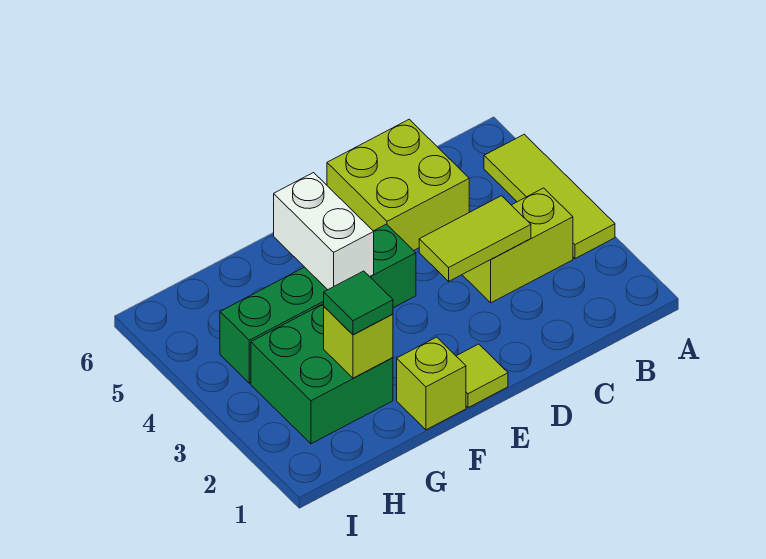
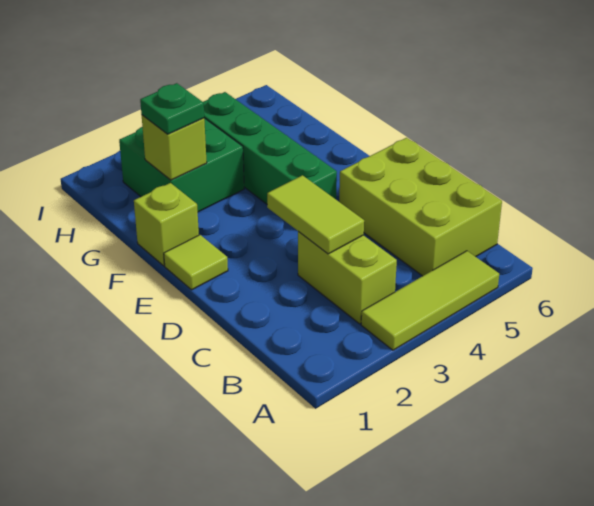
lime 2x2 brick [327,119,469,251] -> lime 2x3 brick [339,138,502,276]
white 1x2 brick [274,173,374,290] -> none
green 1x1 tile [324,271,393,335] -> green 1x1 plate [140,83,204,134]

